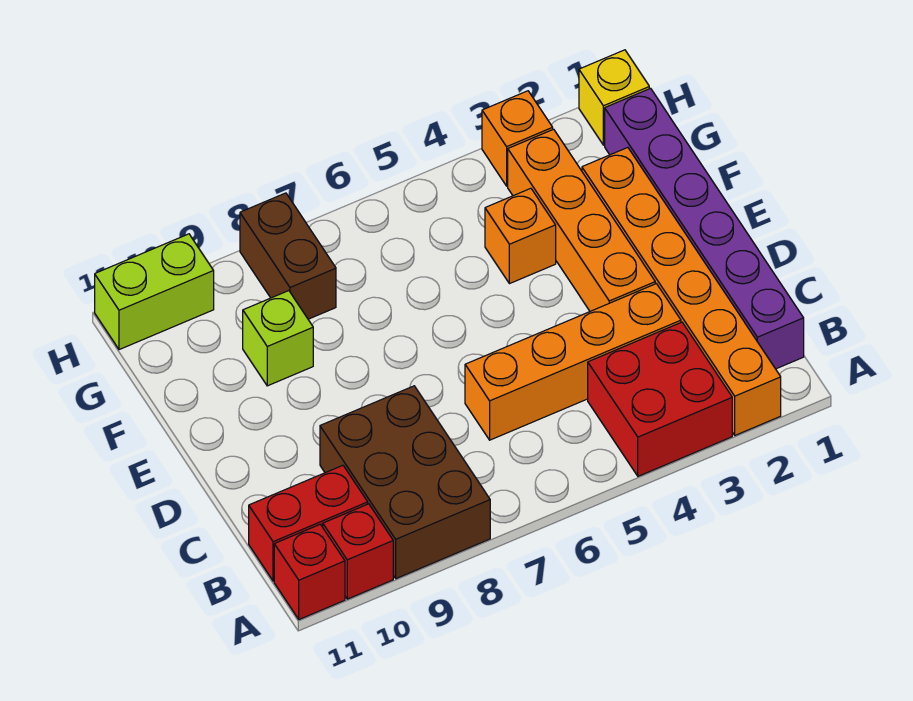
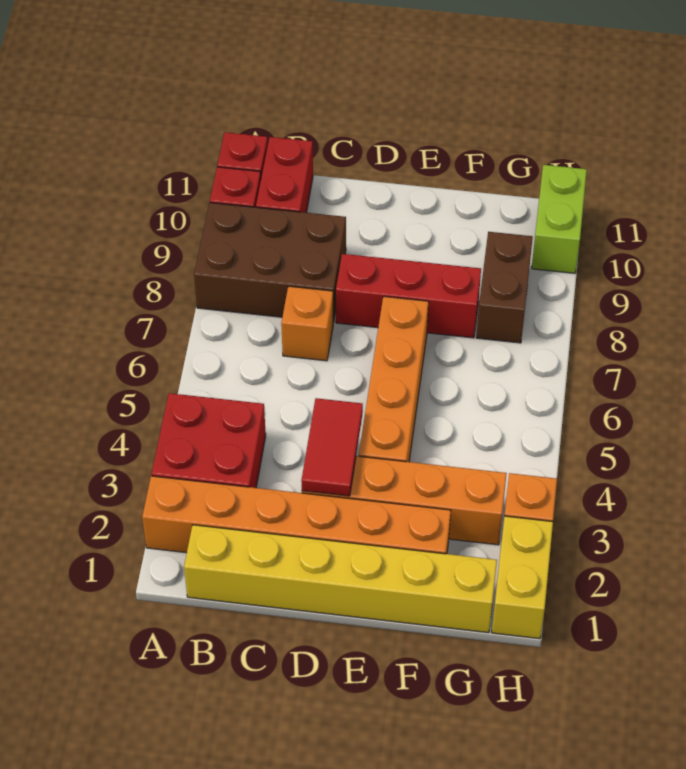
purple 1x6 brick [605,88,804,369] -> yellow 1x6 brick [184,525,497,633]
orange 1x4 brick [465,284,681,440] -> orange 1x4 brick moved to [359,296,429,462]
none -> red 1x2 tile [301,398,363,496]
none -> red 1x3 brick [336,254,481,338]
orange 1x1 brick [485,188,556,284] -> orange 1x1 brick moved to [281,286,333,361]
lime 1x1 brick [243,291,313,386] -> none
brown 1x2 brick [240,193,336,319] -> brown 1x2 brick turned to [476,232,533,343]
yellow 1x1 brick [579,50,649,145] -> yellow 1x2 brick [492,516,553,639]

